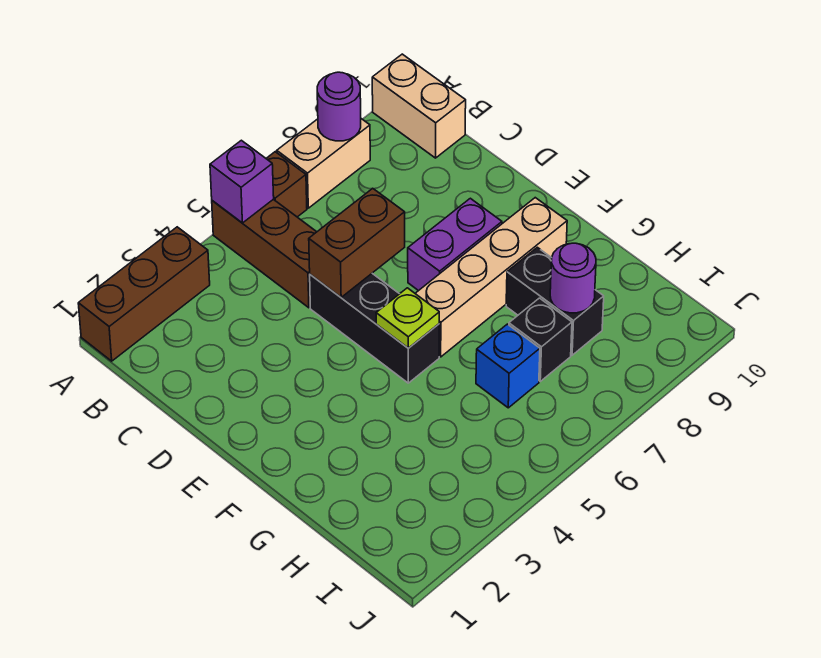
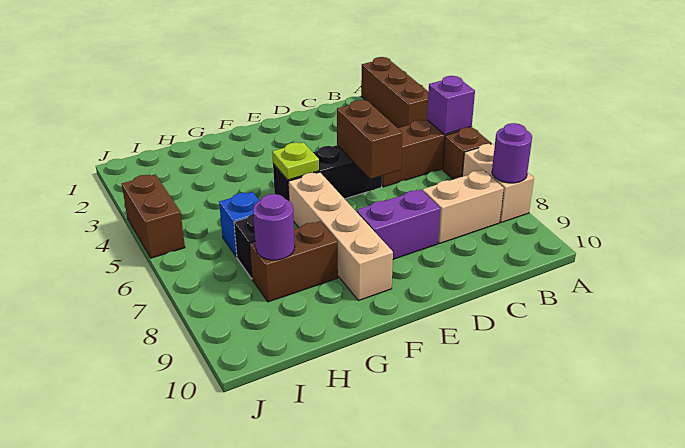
tan 1x2 brick [372,54,466,158] -> tan 1x2 brick moved to [423,170,504,243]
purple 1x2 brick [408,198,502,291] -> purple 1x2 brick turned to [357,190,440,259]
black 1x2 brick [506,247,604,355] -> brown 1x2 brick [250,221,338,302]
none -> brown 1x2 brick [122,174,185,258]

